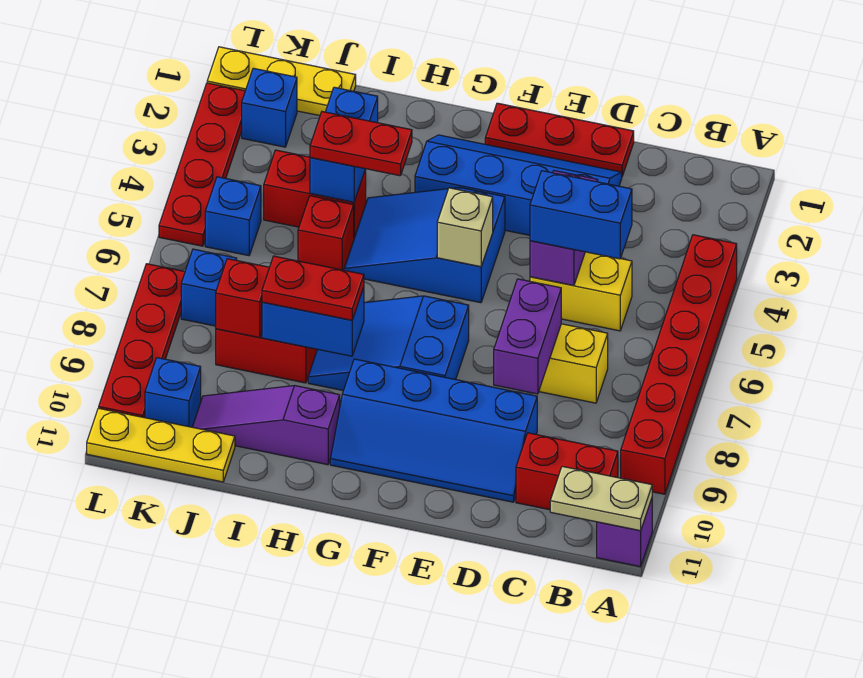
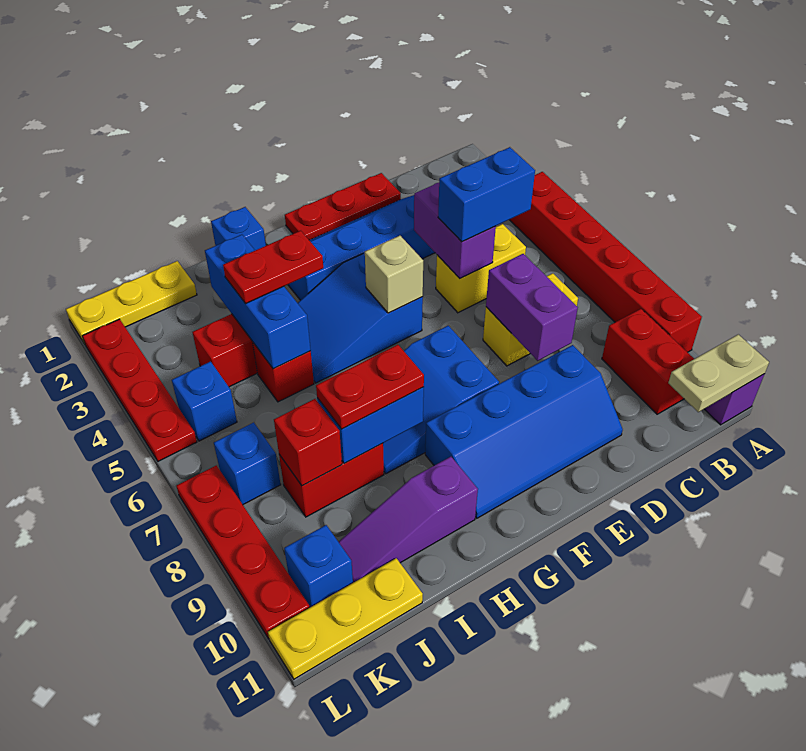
red 1x2 brick [516,433,618,510] -> red 1x2 brick turned to [602,309,694,414]
blue 1x2 brick [310,87,378,202] -> blue 1x3 brick [205,235,311,369]
blue 1x1 brick [242,68,297,147] -> blue 1x1 brick moved to [211,207,266,250]

